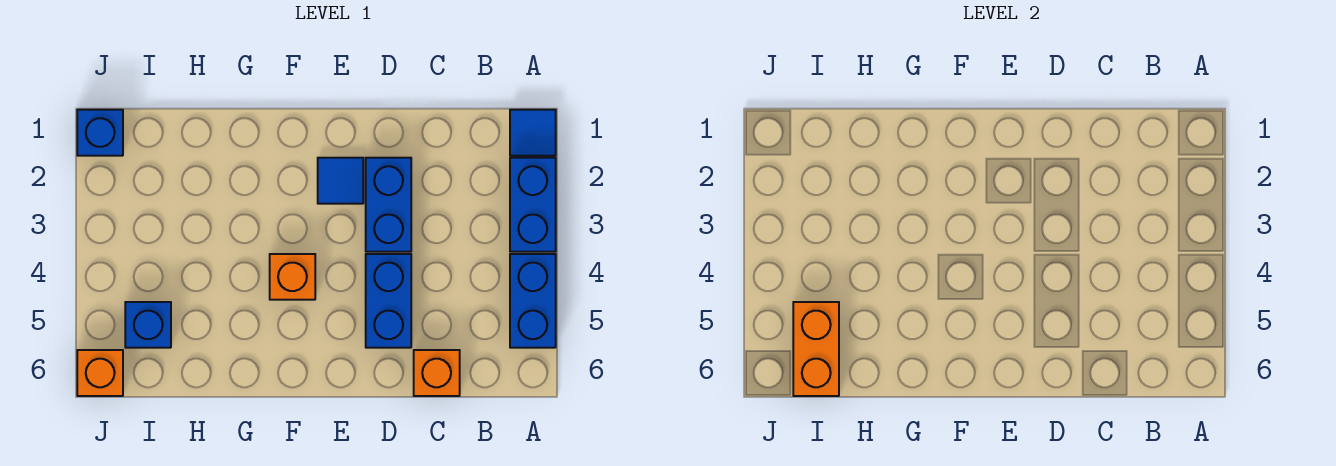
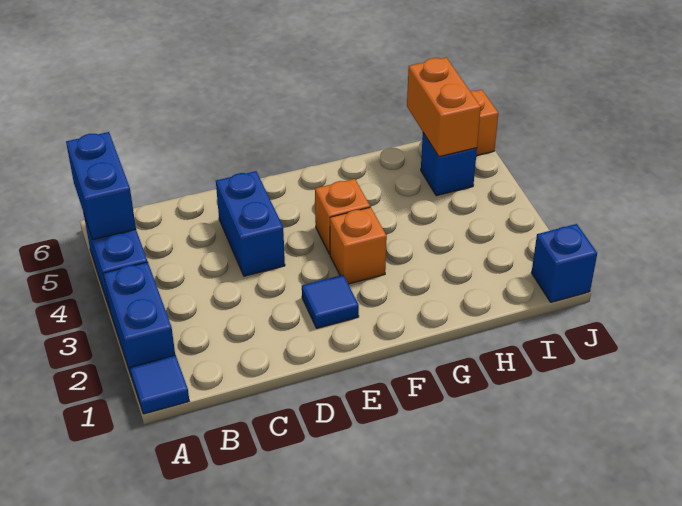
orange 1x1 brick [414,350,460,396] -> orange 1x1 brick moved to [330,207,387,284]
blue 1x2 brick [366,158,411,252] -> blue 1x2 brick moved to [66,132,136,240]

